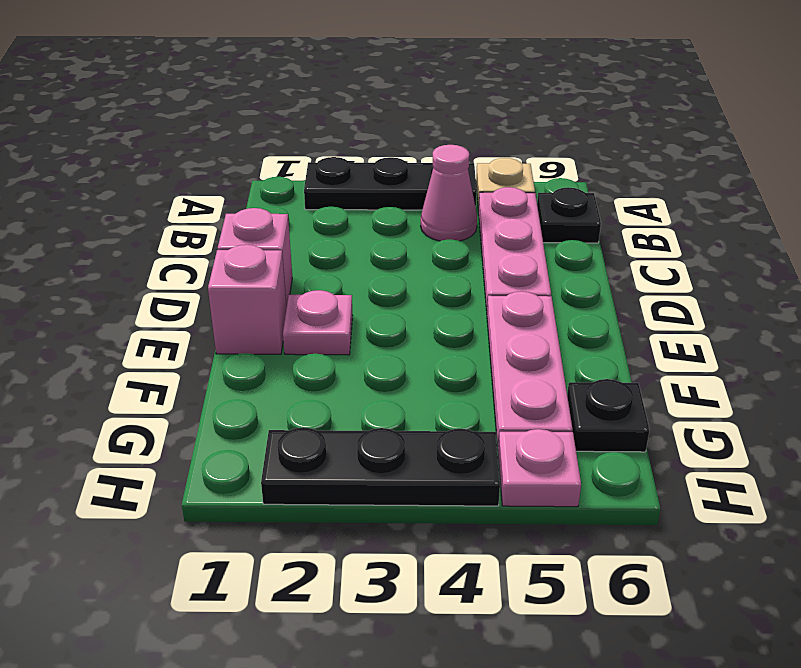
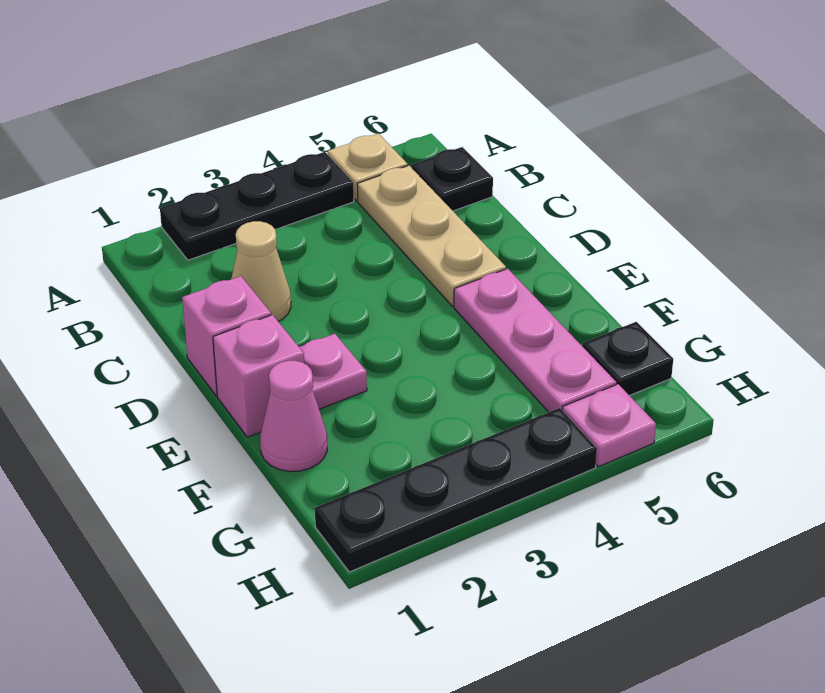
pink 1x1 cone [421,145,477,241] -> pink 1x1 cone moved to [260,361,327,472]
pink 1x3 plate [479,187,551,311] -> tan 1x3 plate [357,166,506,306]
none -> tan 1x1 cone [231,221,291,321]
black 1x3 plate [261,427,500,506] -> black 1x4 plate [315,408,597,572]

